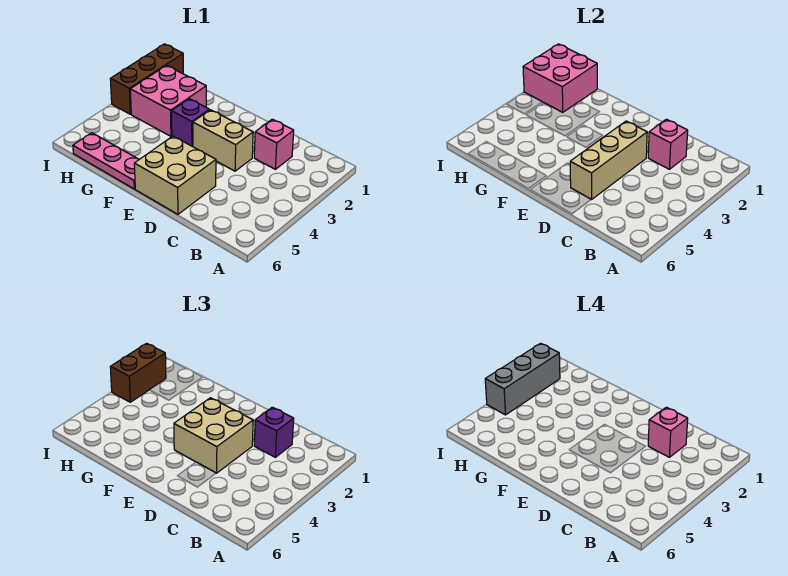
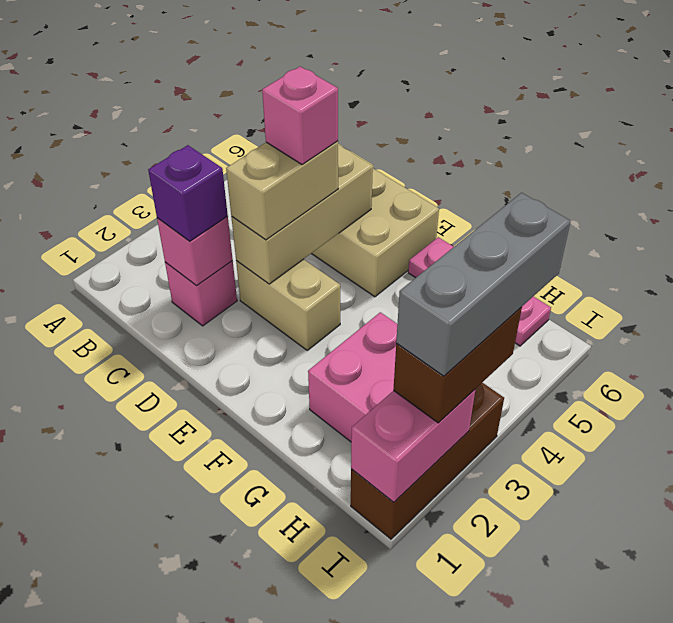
pink 1x1 brick [648,407,688,457] -> pink 1x1 brick moved to [262,67,338,165]
tan 2x2 brick [174,398,253,473] -> tan 1x2 brick [226,141,338,240]
purple 1x1 brick [172,99,209,147] -> none
pink 2x2 brick [523,44,597,112] -> pink 1x2 brick [351,390,475,502]

